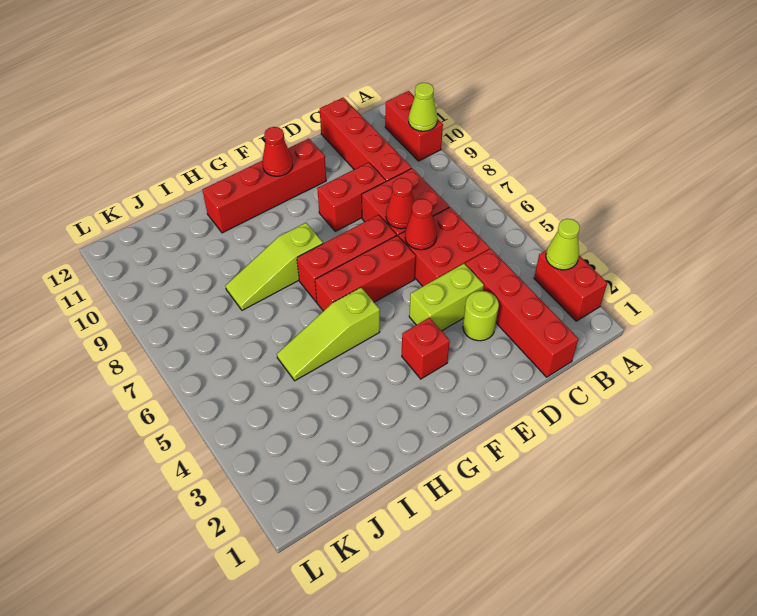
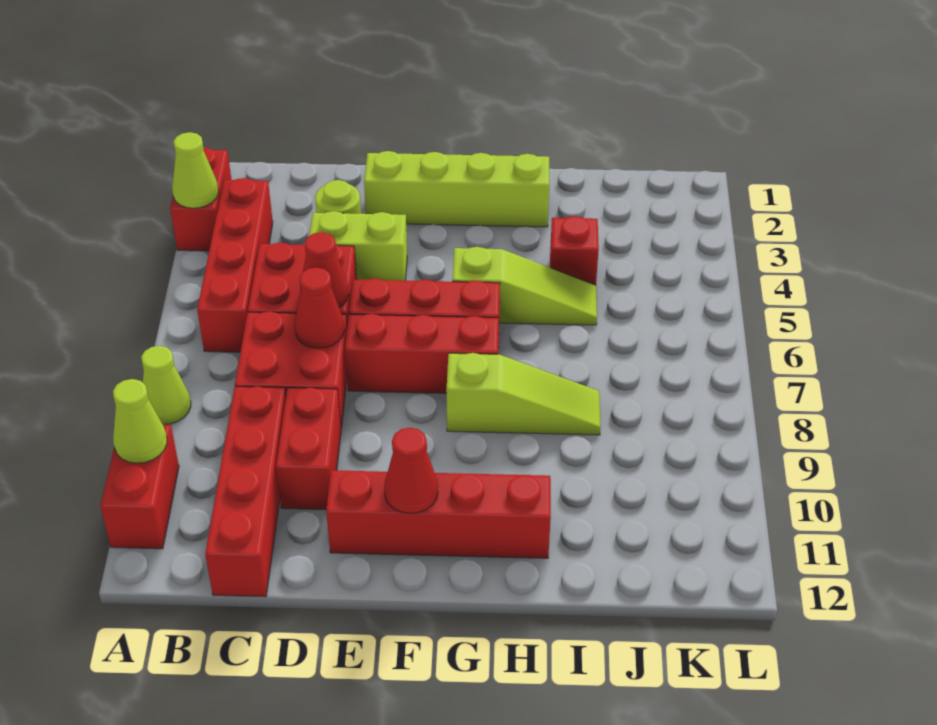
none -> lime 1x1 cone [141,346,191,425]
red 1x4 brick [465,249,578,377] -> red 1x4 brick moved to [197,178,273,352]
red 1x2 brick [317,162,386,231] -> red 1x2 brick turned to [276,388,341,510]
none -> lime 1x4 brick [364,151,549,227]
red 1x1 brick [402,318,450,379] -> red 1x1 brick moved to [550,216,599,285]

